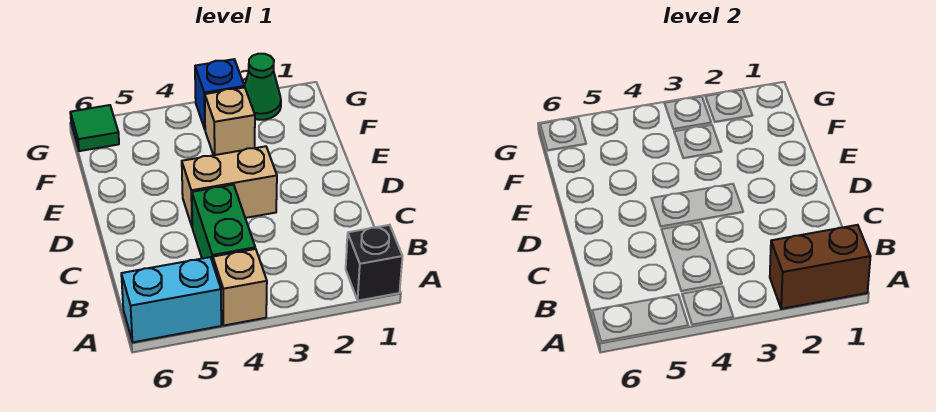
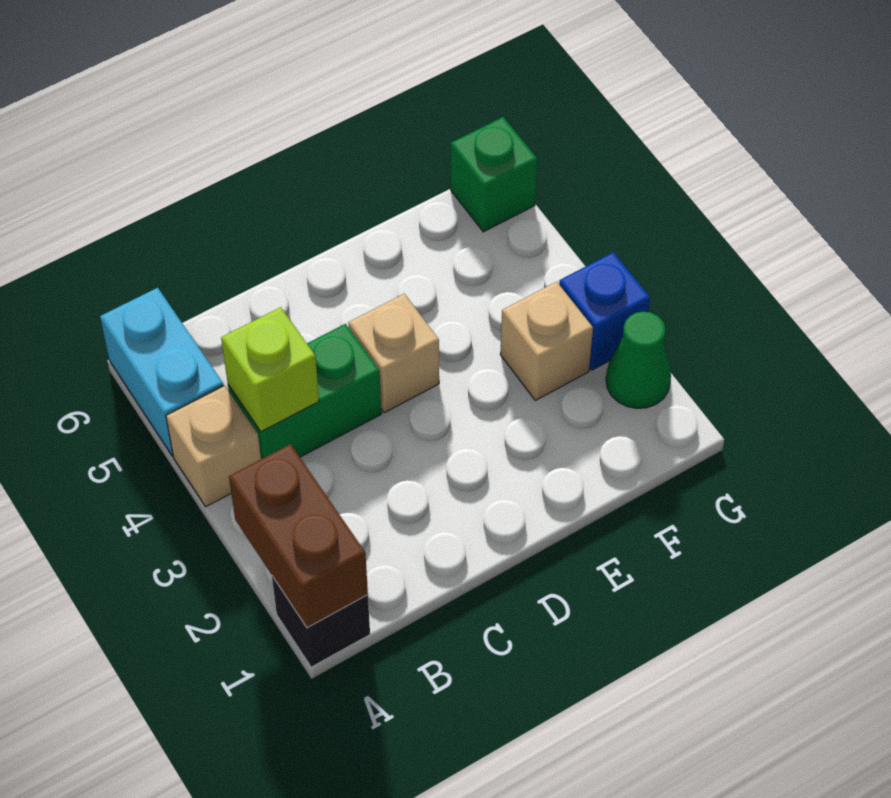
none -> lime 1x1 brick [221,307,319,432]
tan 1x2 brick [182,146,277,226] -> tan 1x1 brick [348,294,439,413]
green 1x1 tile [70,105,119,151] -> green 1x1 brick [451,117,537,232]

